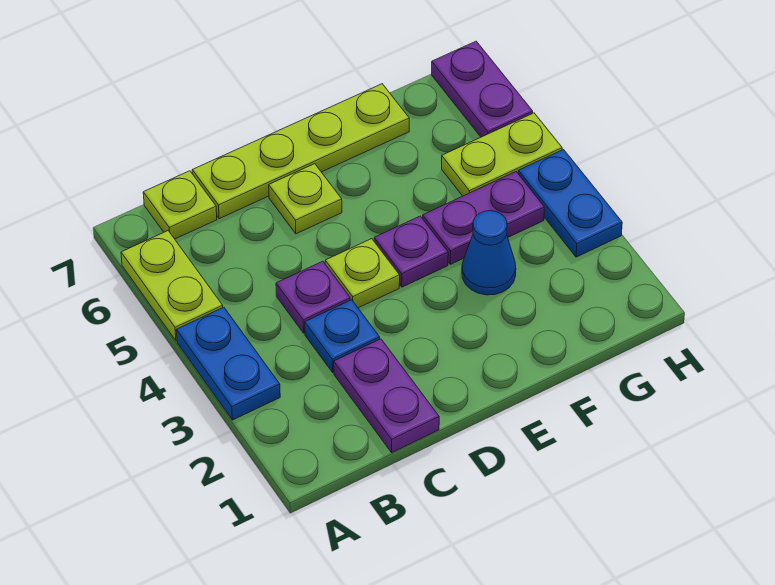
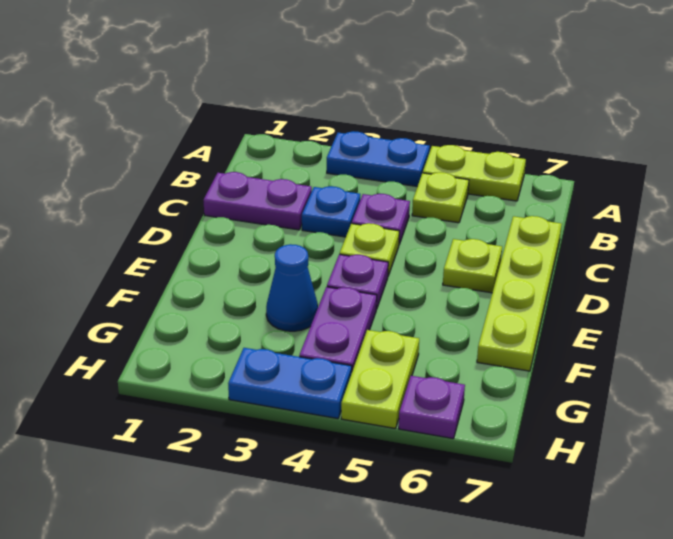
lime 1x1 plate [143,171,217,239] -> lime 1x1 plate moved to [412,172,469,223]
purple 1x2 plate [432,41,533,137] -> purple 1x1 plate [399,376,465,439]

